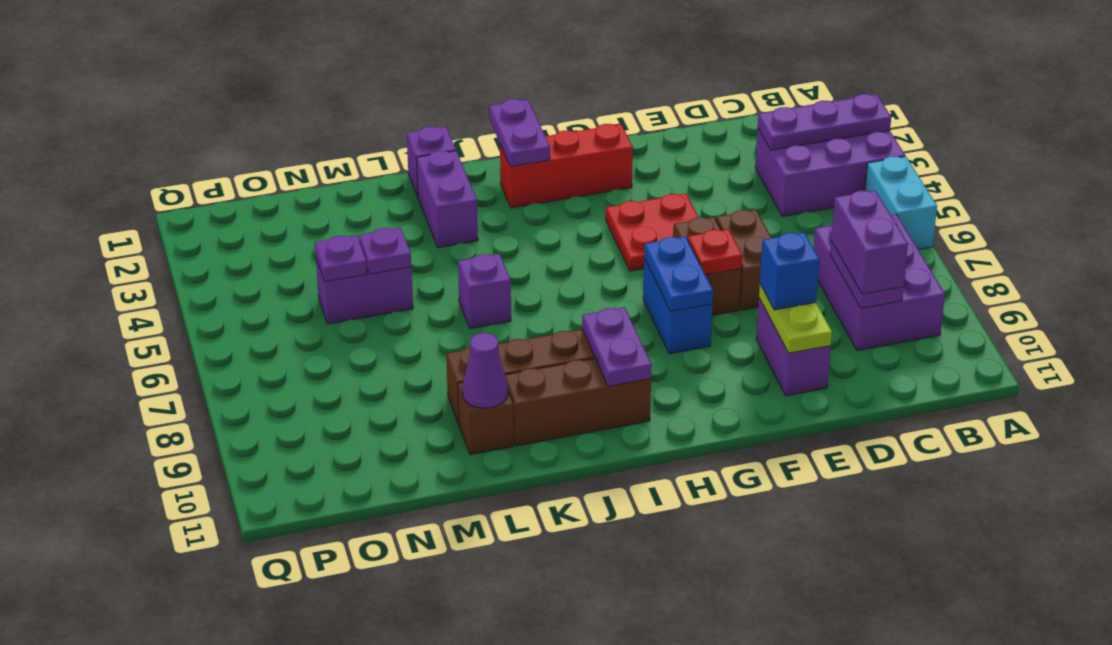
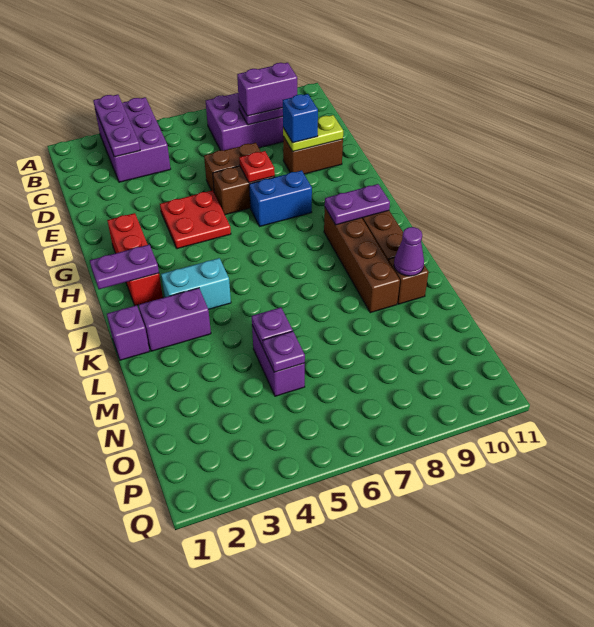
cyan 1x2 brick [865,156,937,249] -> cyan 1x2 brick moved to [161,258,231,310]
purple 1x2 brick [756,298,831,396] -> brown 1x2 brick [283,136,343,174]
blue 1x2 plate [644,237,713,311] -> none
purple 1x1 brick [458,254,511,328] -> none

